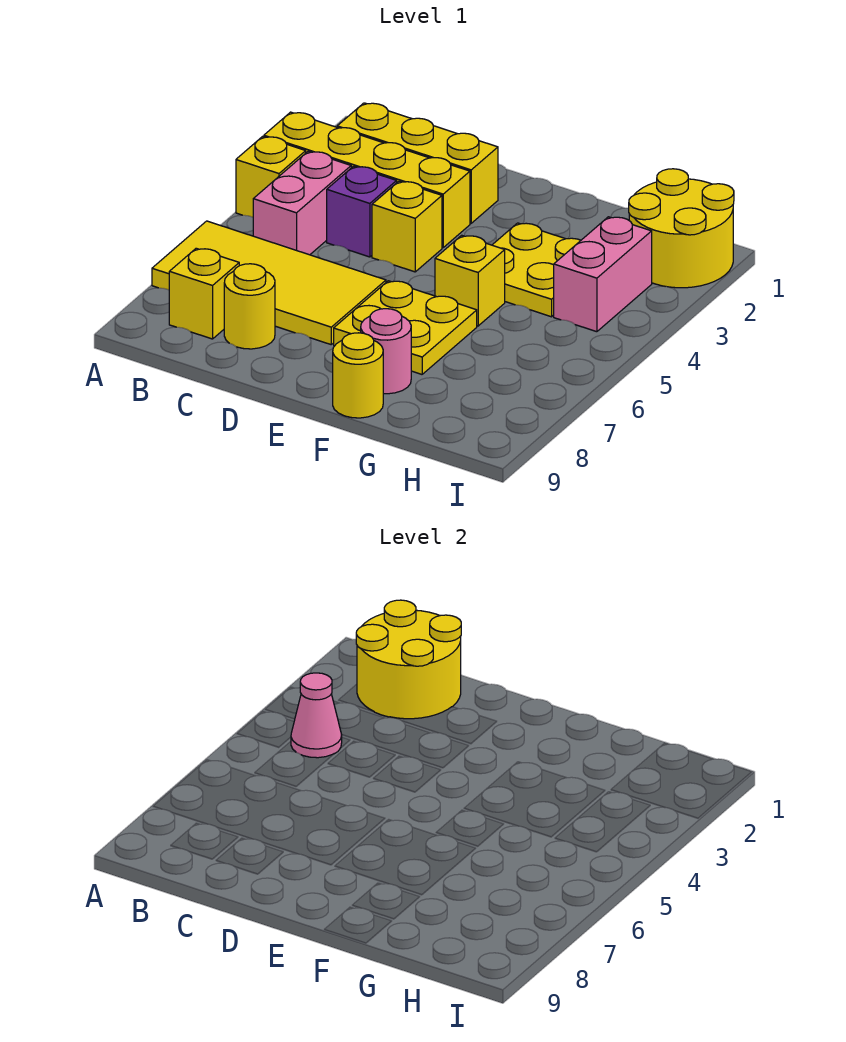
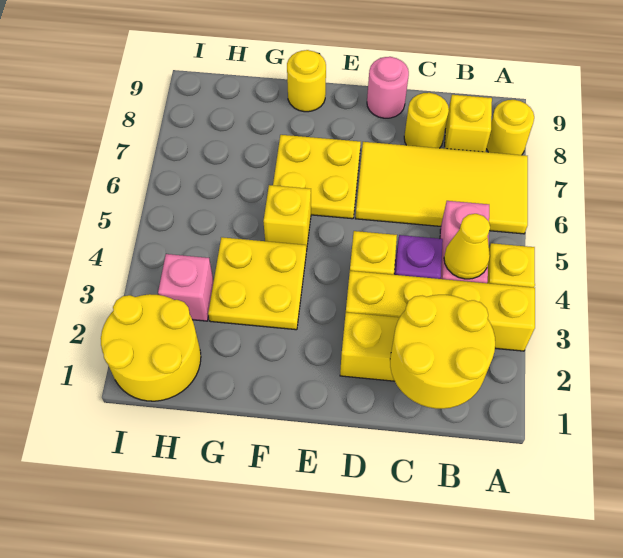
none -> yellow 1x1 round brick [486,100,534,155]
pink 1x1 cone [291,673,342,758] -> yellow 1x1 cone [444,214,490,279]
pink 1x1 round brick [361,309,411,394] -> pink 1x1 round brick moved to [367,57,409,118]
pink 1x2 brick [554,217,652,332] -> pink 1x1 brick [158,254,214,321]

